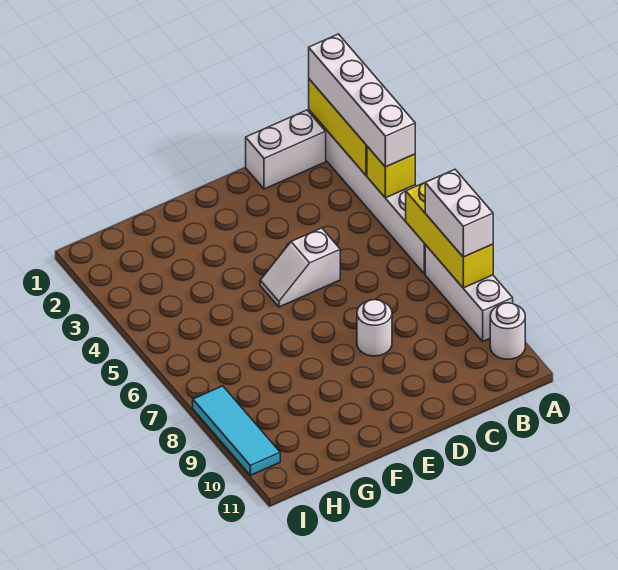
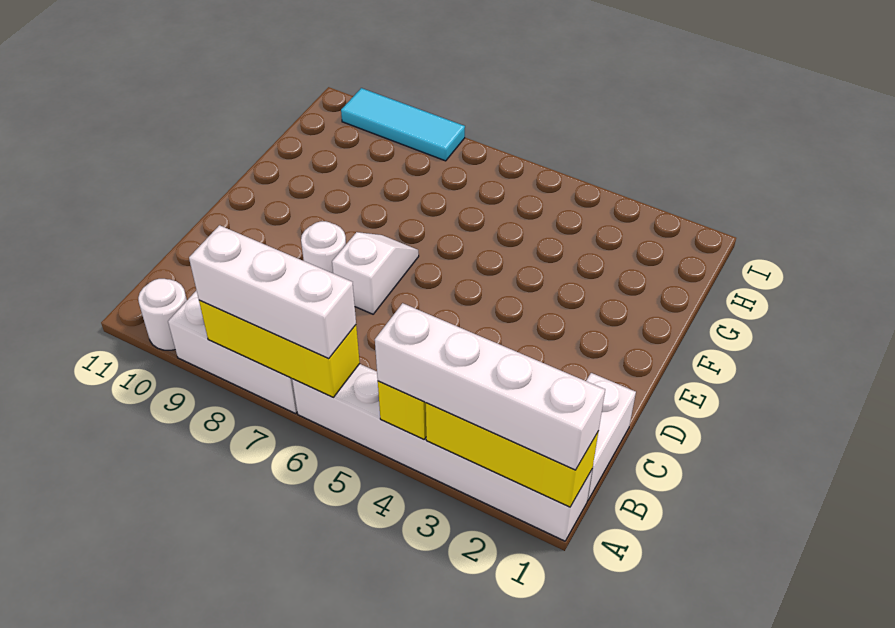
white 1x2 brick [425,170,493,257] -> white 1x3 brick [189,225,356,359]
white 1x2 slope [260,228,340,307] -> white 1x2 slope moved to [332,232,419,314]

